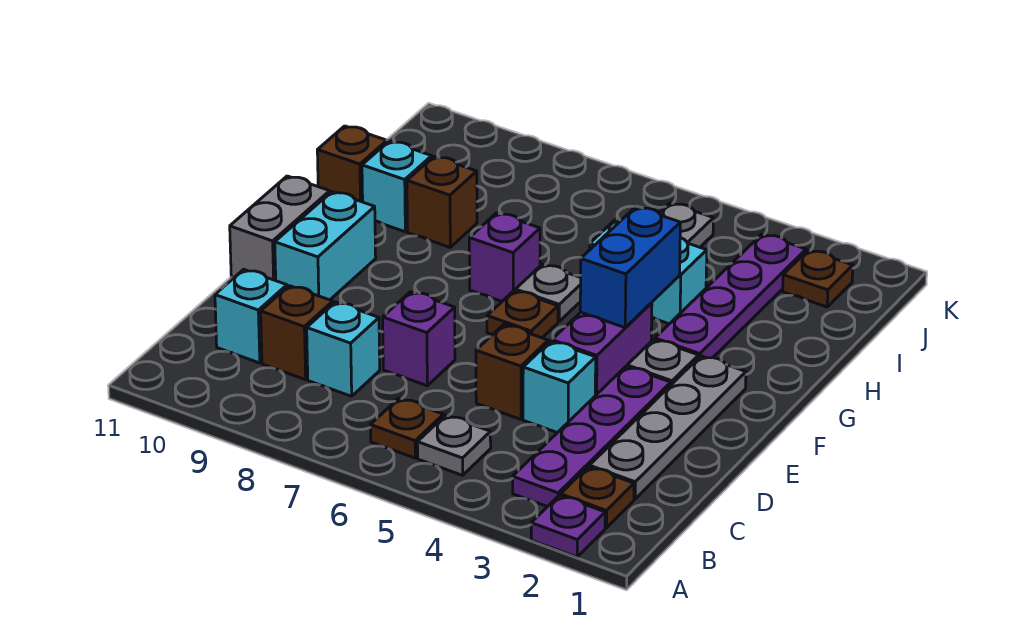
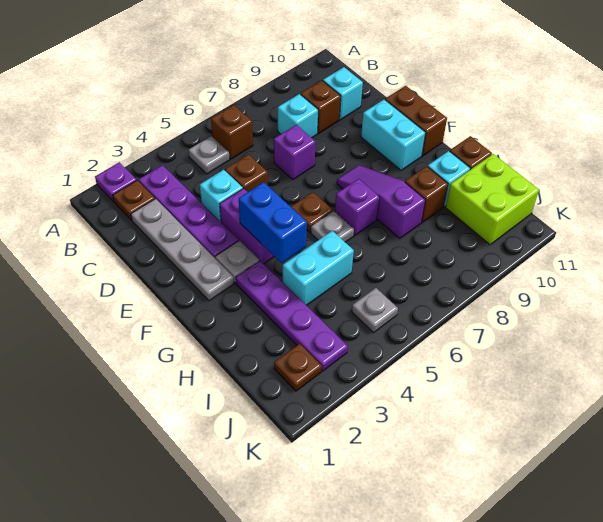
brown 1x1 plate [370,398,443,458] -> brown 1x1 brick [211,105,253,159]
grey 1x2 brick [230,176,330,281] -> brown 1x2 brick [385,86,447,156]
none -> purple 1x3 slope [337,165,425,238]
none -> lime 2x2 brick [446,154,539,245]

